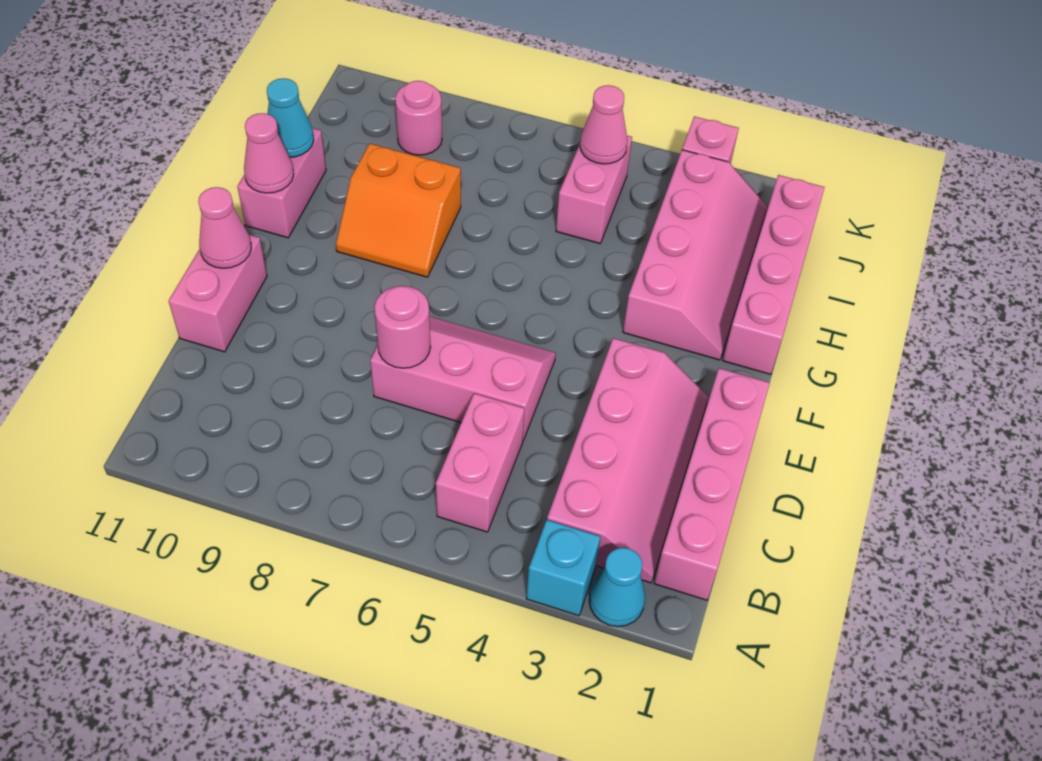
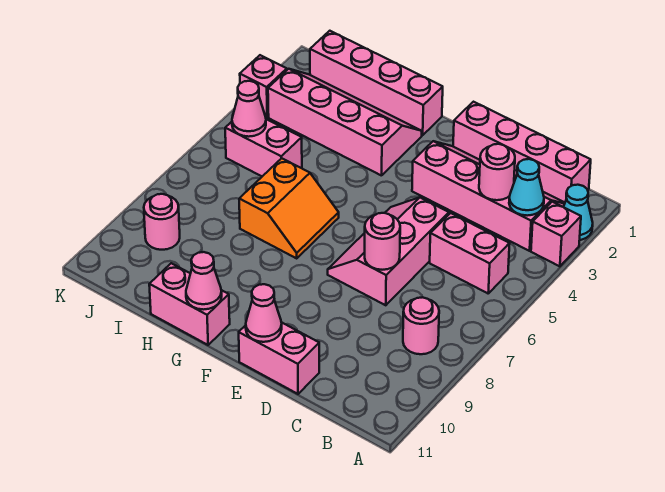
cyan 1x1 brick [526,520,601,616] -> pink 1x1 brick [531,202,581,266]
none -> pink 1x1 round brick [403,297,439,354]
none -> pink 1x1 round brick [479,144,515,200]
orange 2x2 slope [336,144,461,277] -> orange 2x2 slope moved to [239,158,339,258]
cyan 1x1 cone [267,78,314,157] -> cyan 1x1 cone moved to [509,159,544,216]

